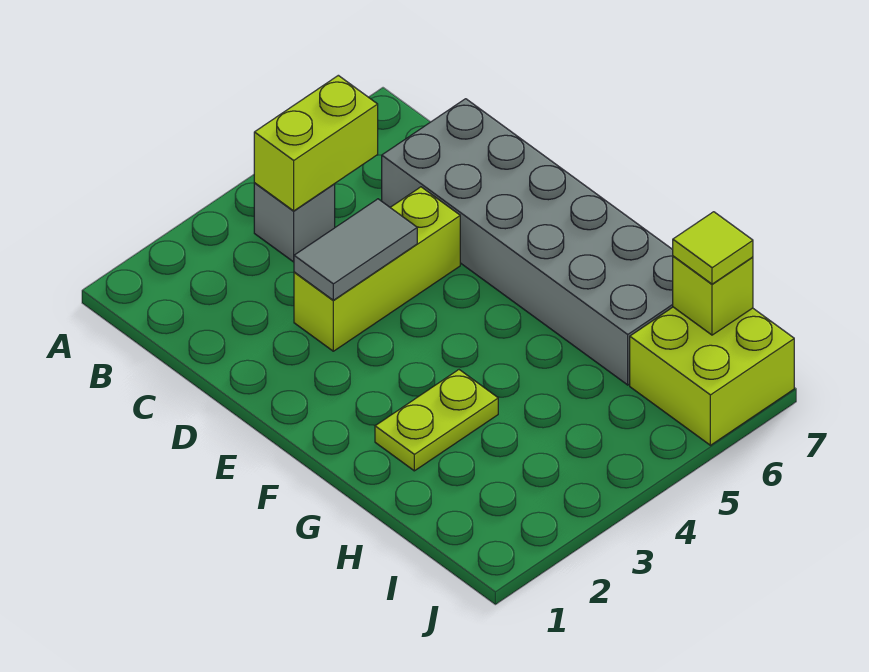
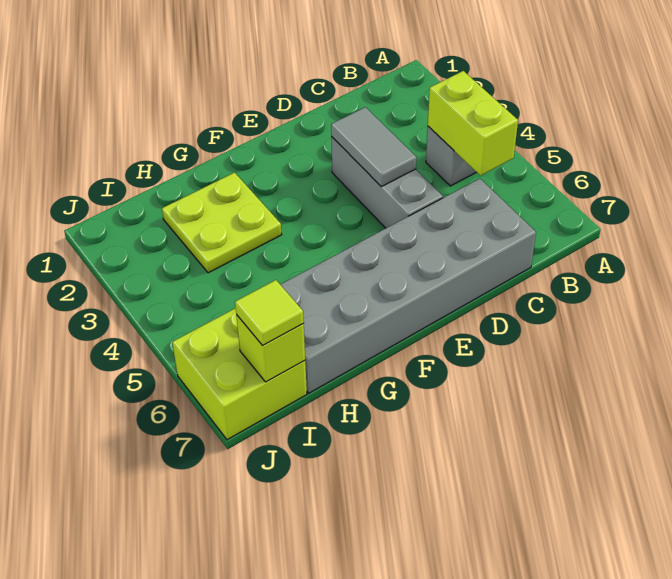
lime 1x3 brick [294,187,460,351] -> grey 1x3 brick [331,137,443,228]
lime 1x2 plate [375,370,498,471] -> lime 2x2 plate [162,173,282,273]

